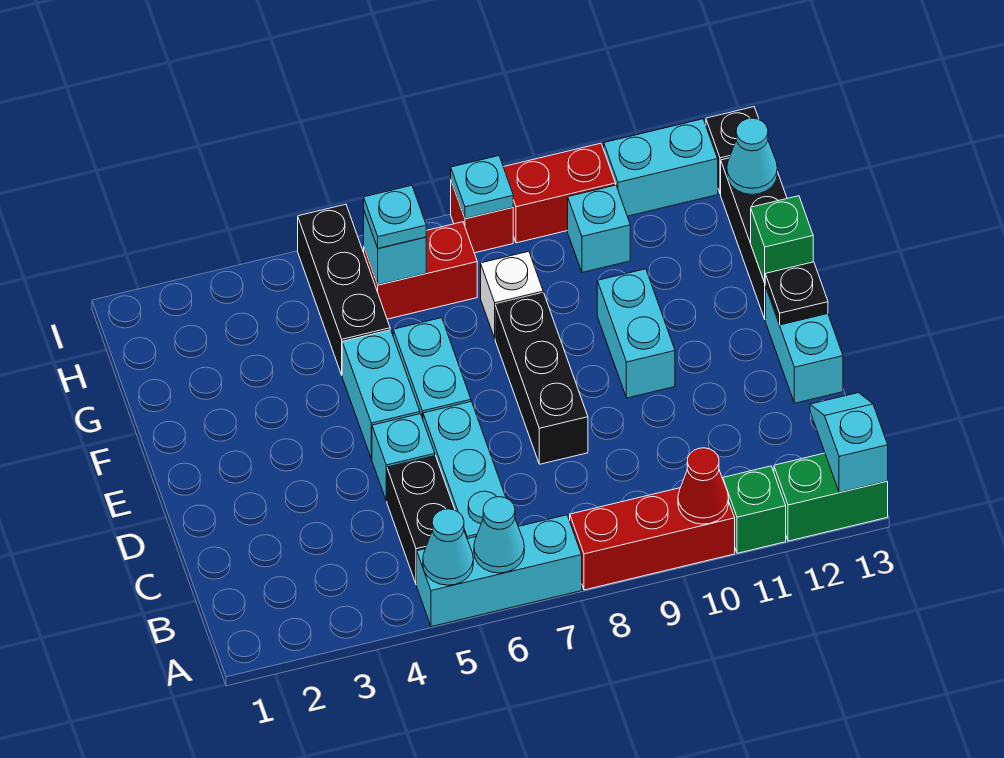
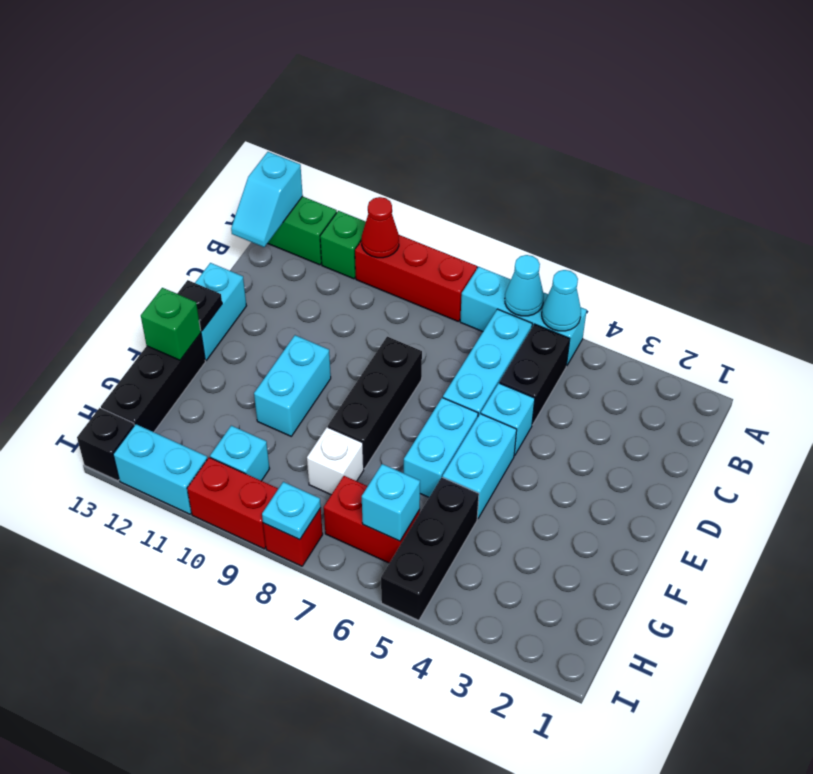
cyan 1x1 plate [364,185,426,248] -> none
cyan 1x1 cone [727,118,777,195] -> none

